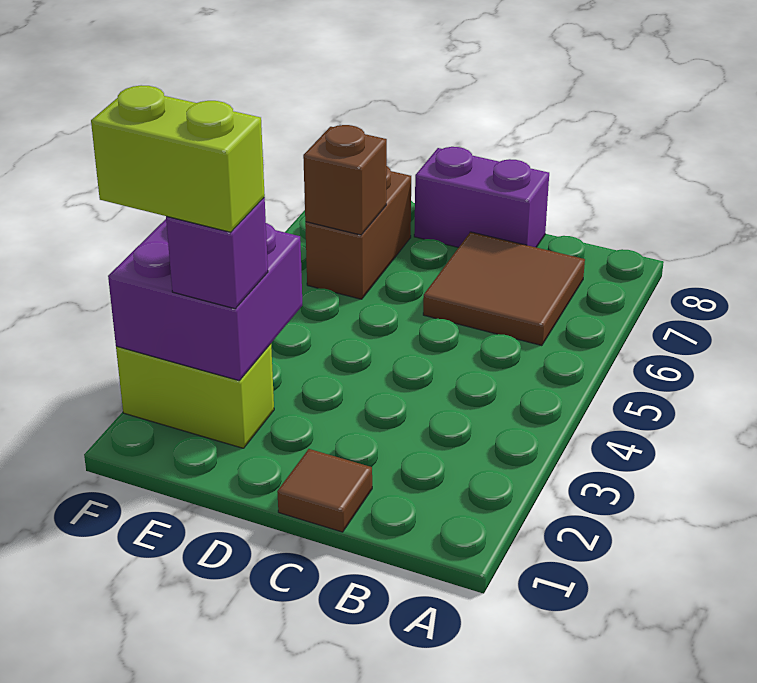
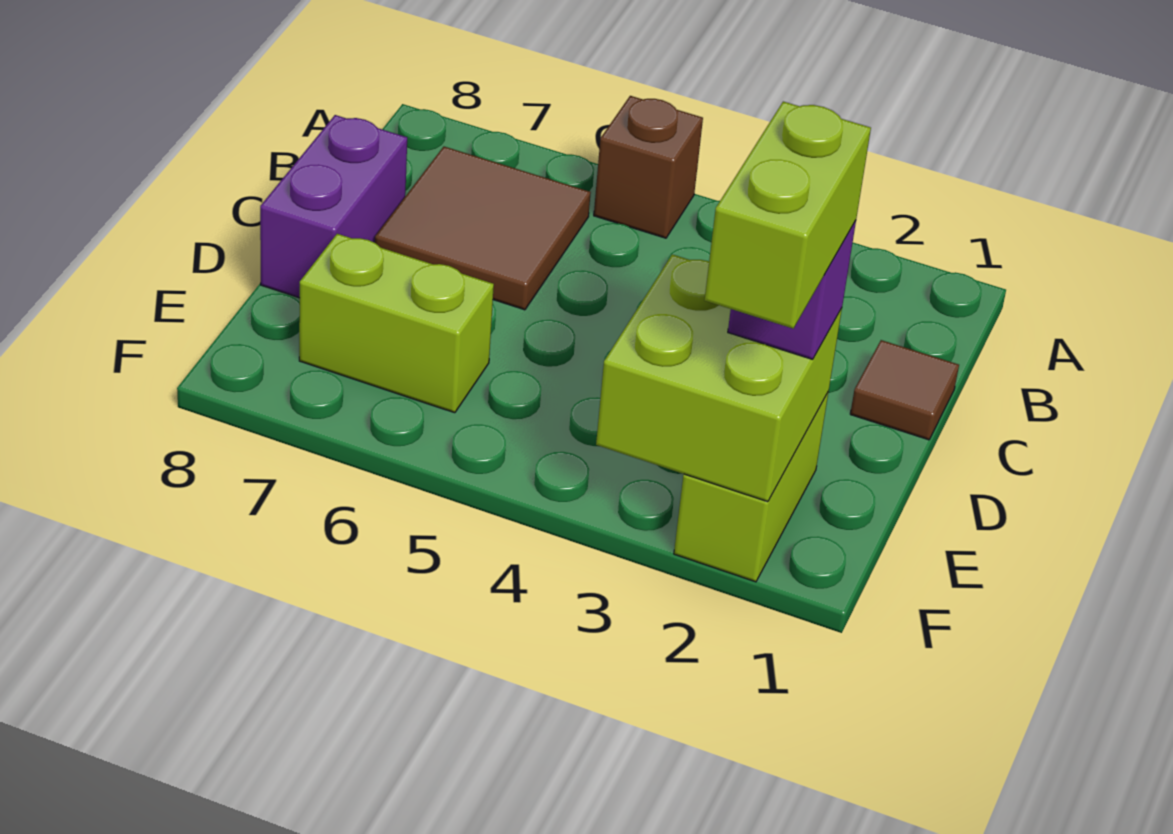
purple 2x2 brick [108,219,302,381] -> lime 2x2 brick [596,254,842,502]
brown 1x2 brick [305,166,411,299] -> lime 1x2 brick [299,234,494,413]
brown 1x1 brick [303,125,387,235] -> brown 1x1 brick moved to [594,96,703,238]

